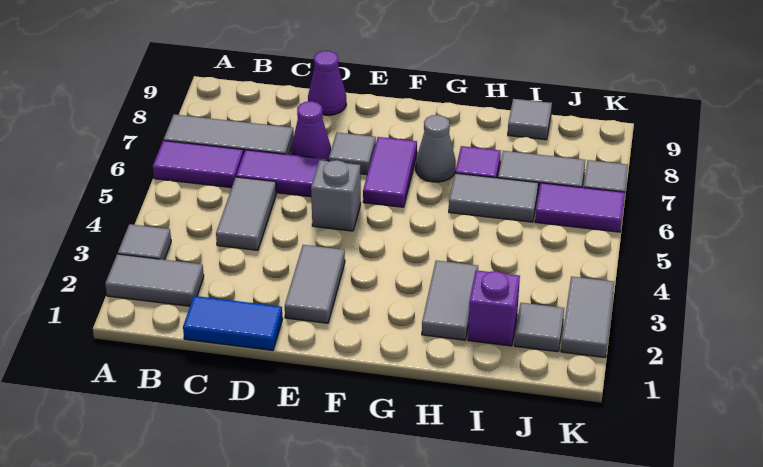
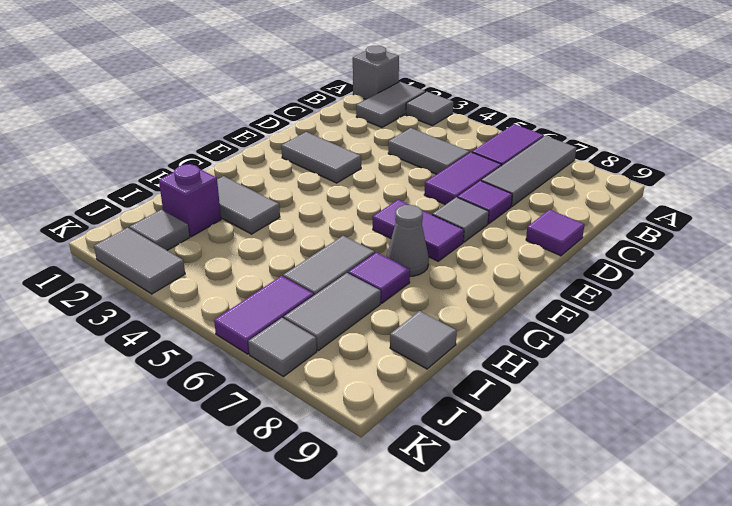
blue 1x2 tile [183,296,283,350] -> none
purple 1x1 cone [291,101,331,161] -> purple 1x1 tile [458,181,512,224]
purple 1x1 cone [308,51,346,115] -> purple 1x1 tile [526,210,585,256]
grey 1x1 brick [311,160,361,231] -> grey 1x1 brick moved to [353,45,399,99]

